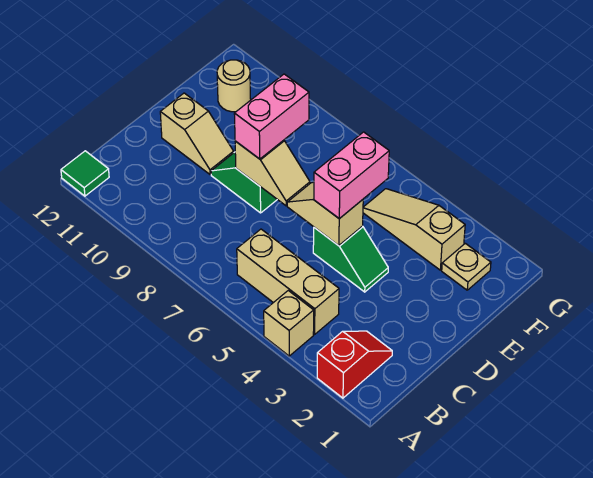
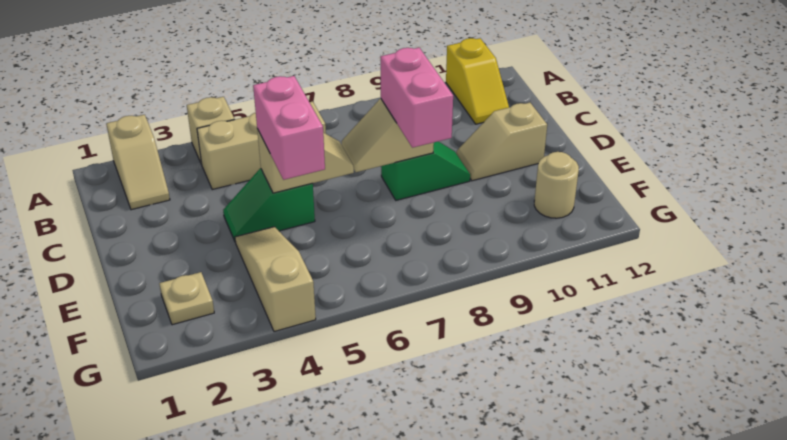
red 1x2 slope [317,331,392,398] -> tan 1x2 slope [106,115,170,210]
none -> yellow 1x2 slope [446,38,509,124]
green 1x1 tile [61,151,109,196] -> none
tan 1x3 slope [363,189,465,270] -> tan 1x3 slope turned to [235,227,316,332]

